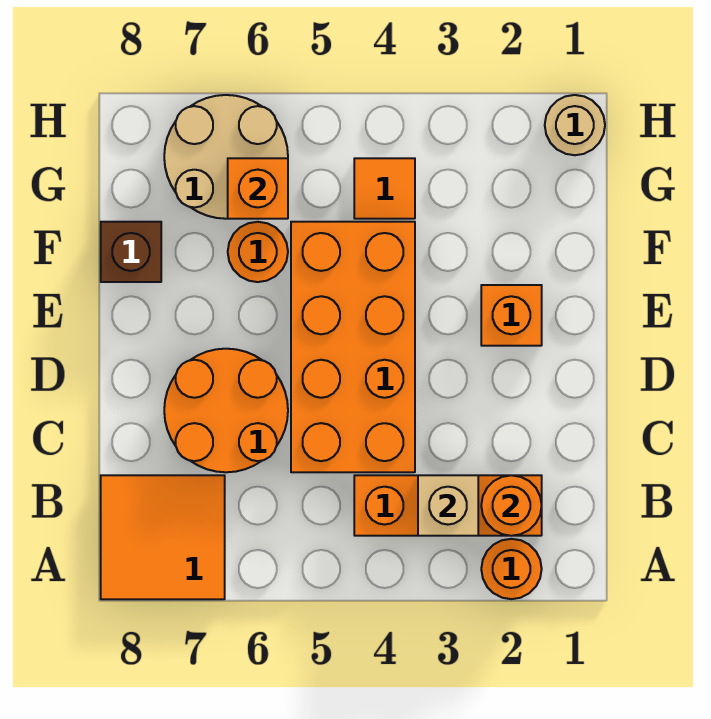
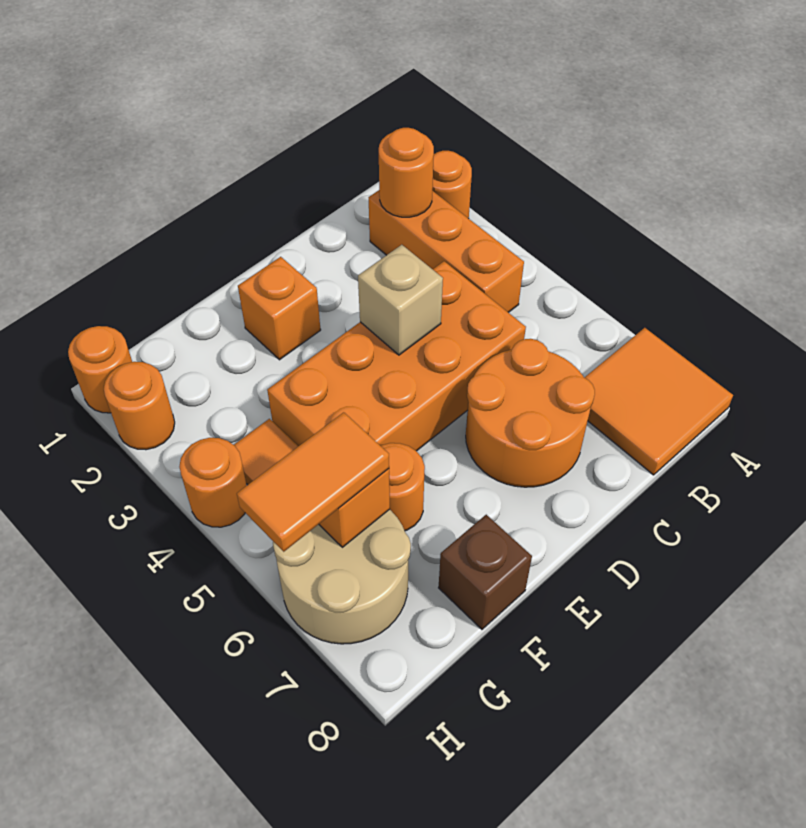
tan 1x1 brick [418,475,478,536] -> tan 1x1 brick moved to [358,245,443,355]
none -> orange 1x2 tile [237,412,389,552]
tan 1x1 round brick [545,95,605,155] -> orange 1x1 round brick [68,326,132,413]
none -> orange 1x1 round brick [104,362,175,450]
none -> orange 1x1 round brick [179,438,247,527]

